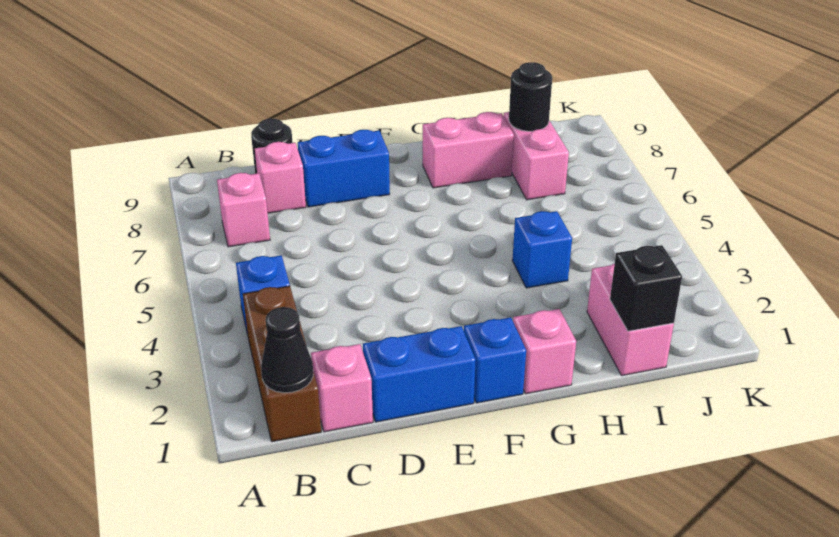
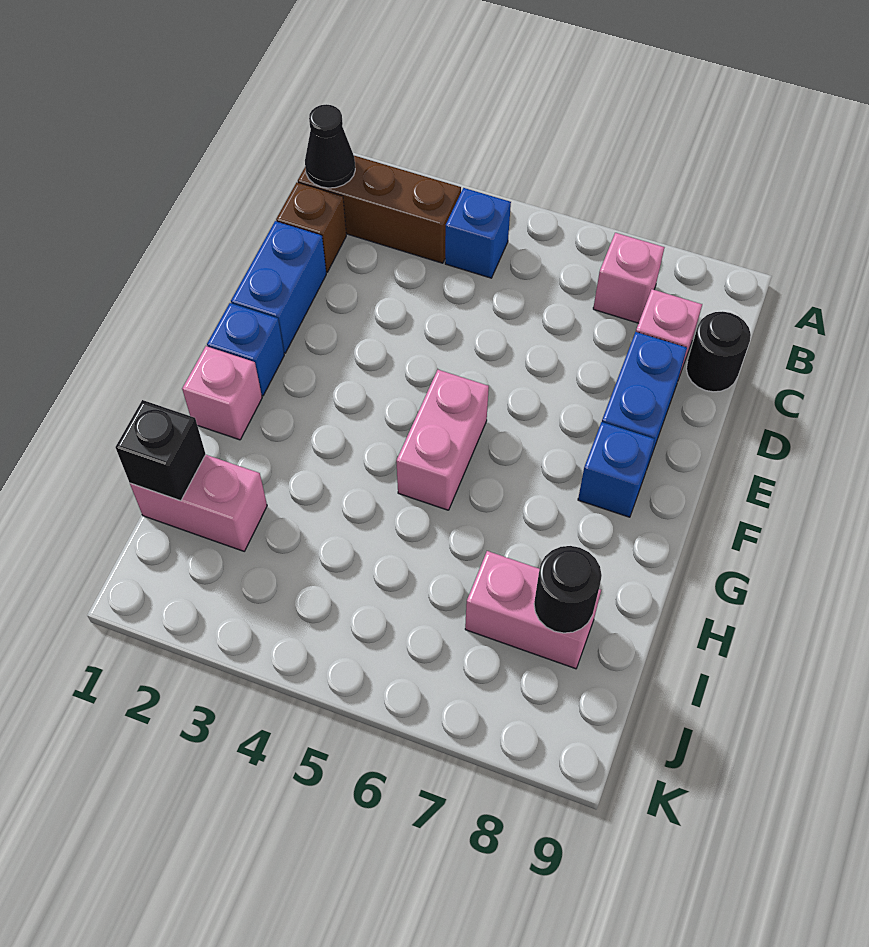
pink 1x1 brick [311,344,373,432] -> brown 1x1 brick [276,182,346,272]
pink 1x2 brick [423,112,514,188] -> pink 1x2 brick moved to [396,370,489,510]
blue 1x1 brick [512,211,572,288] -> blue 1x1 brick moved to [578,422,655,517]

